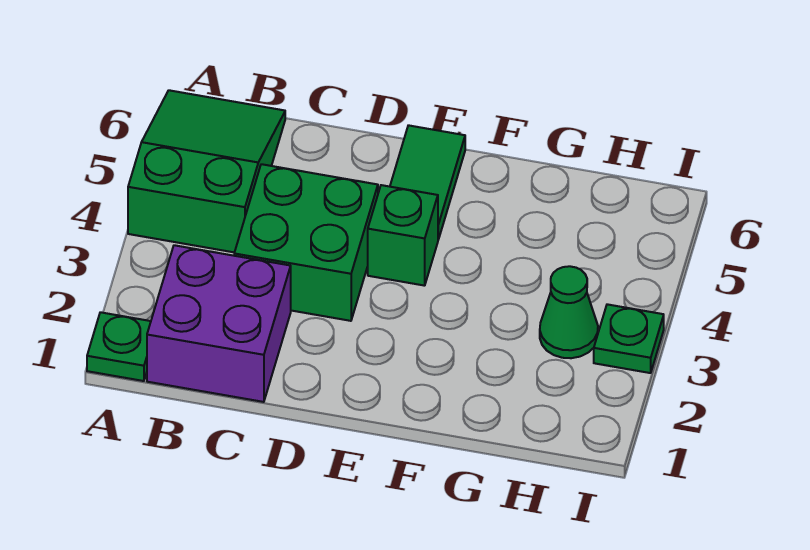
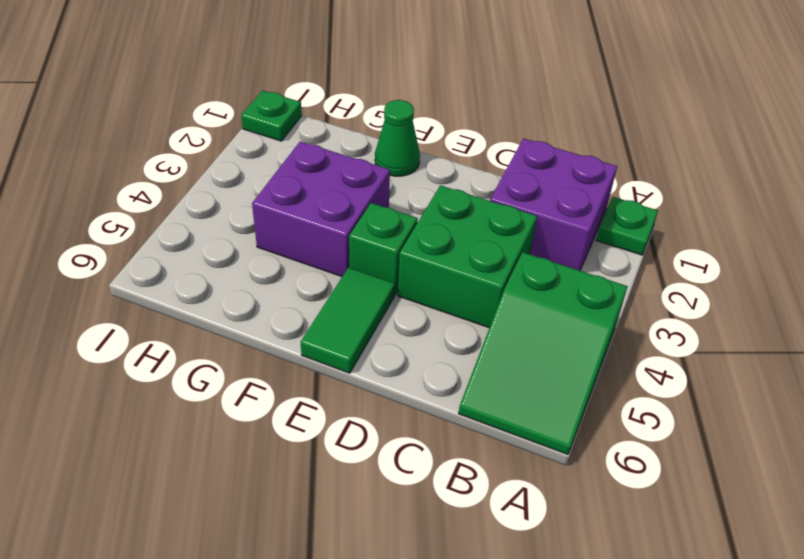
none -> purple 2x2 brick [252,141,390,277]
green 1x1 cone [540,266,598,358] -> green 1x1 cone moved to [375,100,420,176]
green 1x1 plate [594,304,664,373] -> green 1x1 plate moved to [241,90,302,141]

